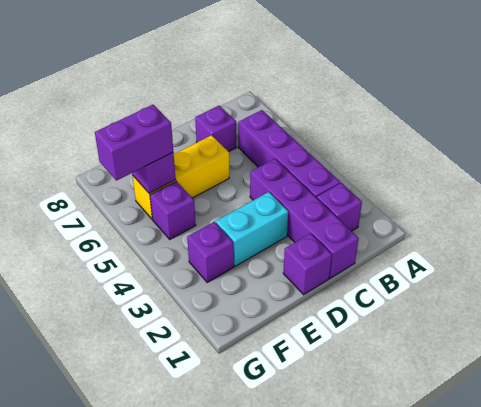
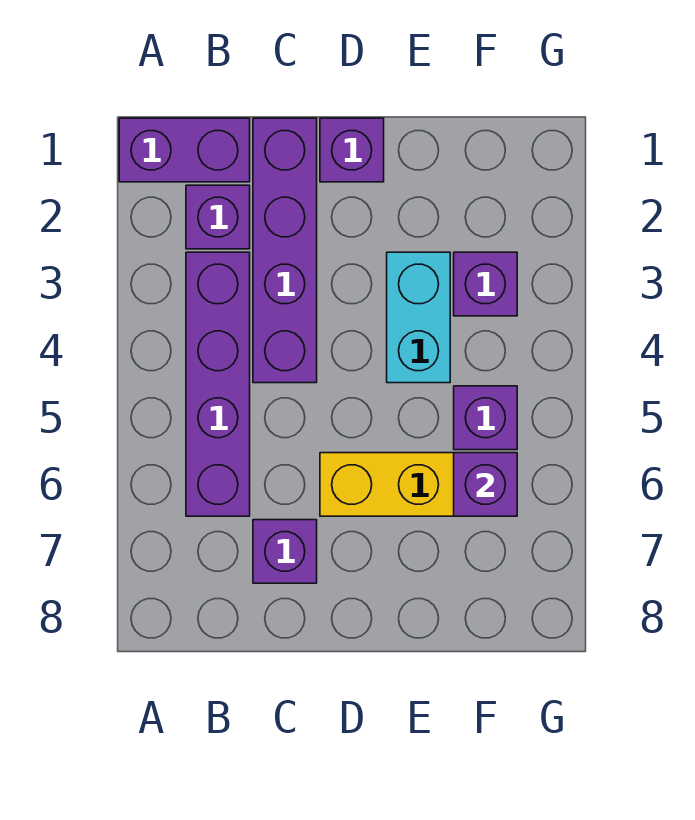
cyan 1x2 brick [216,192,288,266] -> cyan 1x2 brick turned to [387,252,450,383]
purple 1x2 brick [95,105,173,181] -> purple 1x2 brick moved to [119,118,250,182]

